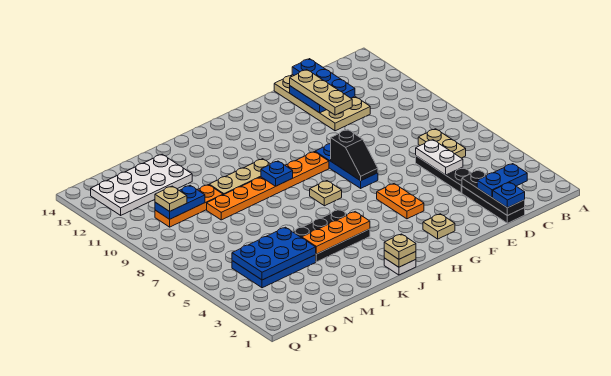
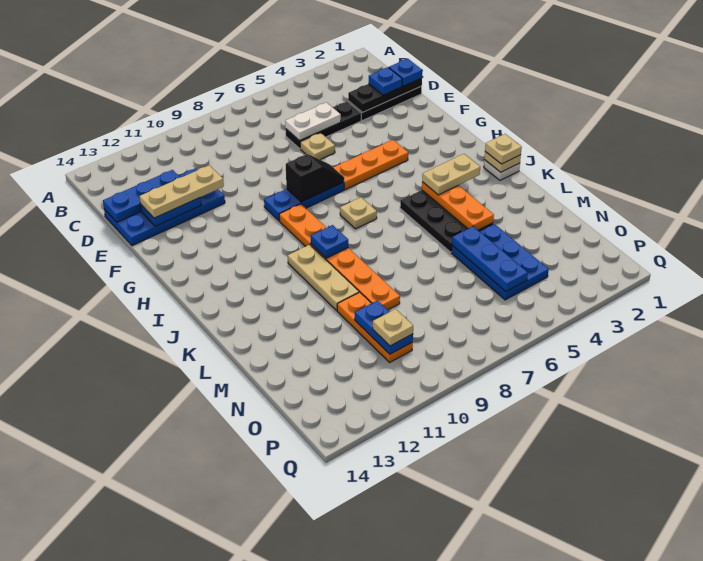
blue 1x2 plate [477,164,527,197] -> blue 1x1 plate [369,67,402,95]
tan 1x2 plate [418,129,466,158] -> tan 1x2 plate moved to [422,154,480,195]
tan 2x4 plate [274,75,370,131] -> blue 2x4 plate [104,168,225,246]
tan 1x1 plate [423,214,455,239] -> tan 1x1 plate moved to [300,133,335,160]
orange 1x2 plate [377,184,424,219] -> orange 1x3 plate [333,140,408,190]
blue 2x3 plate [232,227,316,280] -> blue 1x3 plate [452,226,528,292]
white 2x4 plate [91,154,192,215] -> none

